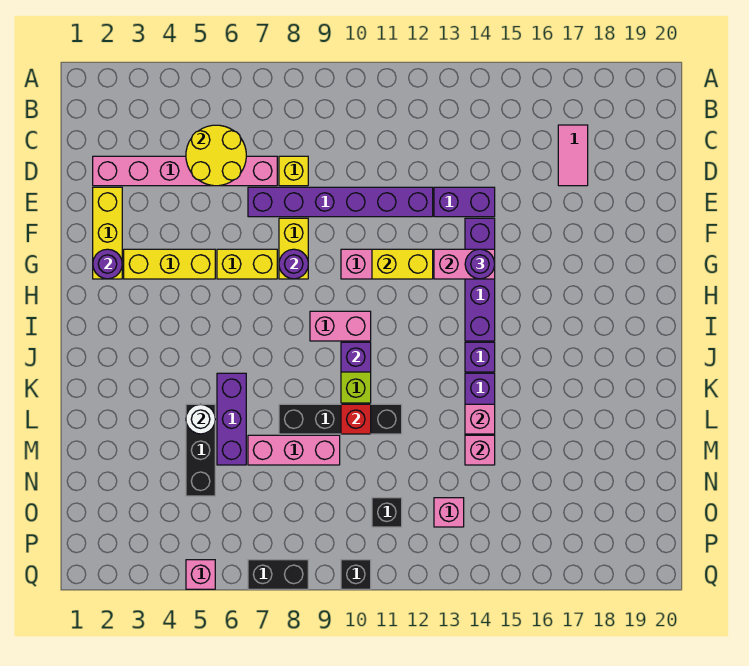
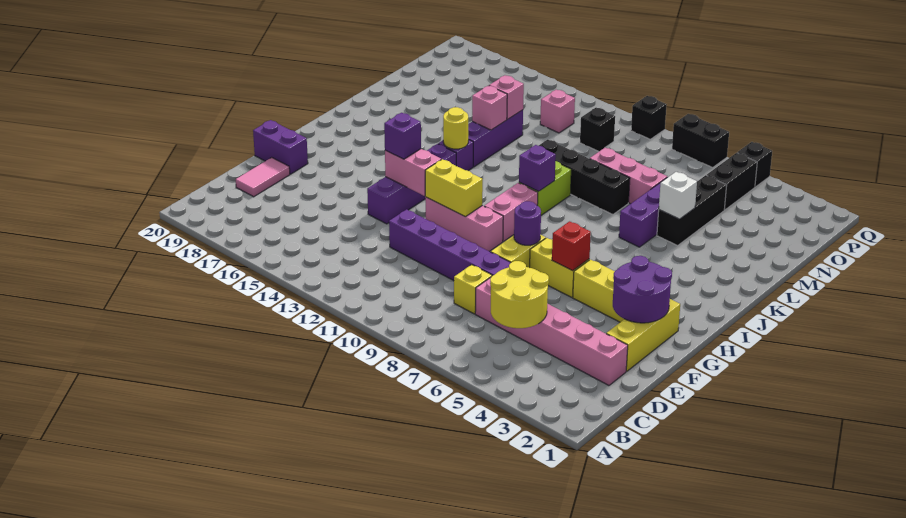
pink 1x2 tile [558,125,588,186] -> pink 1x2 tile moved to [236,157,290,197]
purple 1x2 brick [434,187,495,217] -> purple 1x2 brick moved to [253,120,308,174]
purple 1x1 round brick [93,249,122,279] -> purple 2x2 round brick [613,256,672,323]
purple 1x1 round brick [465,249,495,279] -> purple 1x1 brick [384,113,421,159]
pink 1x2 brick [310,311,371,341] -> pink 1x2 brick turned to [484,183,538,241]
none -> yellow 1x1 round brick [443,107,468,149]
white 1x1 round brick [186,404,215,434] -> white 1x1 brick [659,172,697,219]
red 1x1 brick [341,404,371,434] -> red 1x1 brick moved to [552,221,591,271]
none -> black 1x2 brick [707,153,757,210]
pink 1x1 brick [186,560,215,589] -> black 1x1 brick [737,142,772,187]

